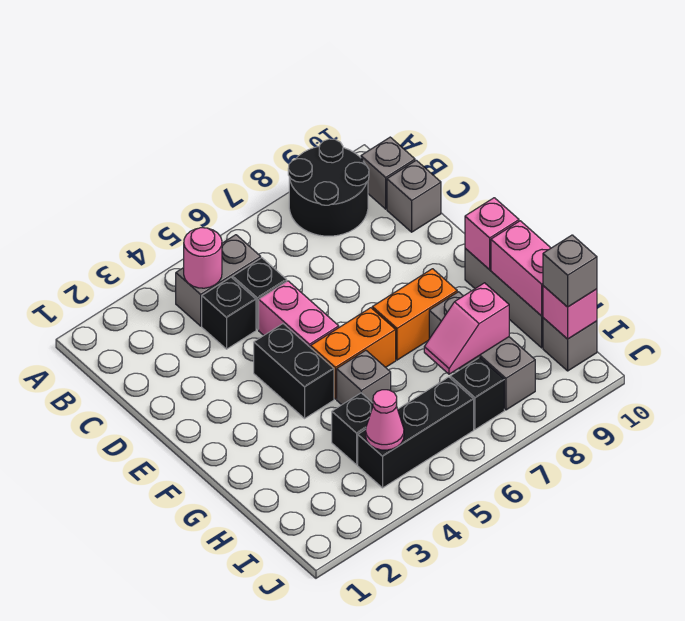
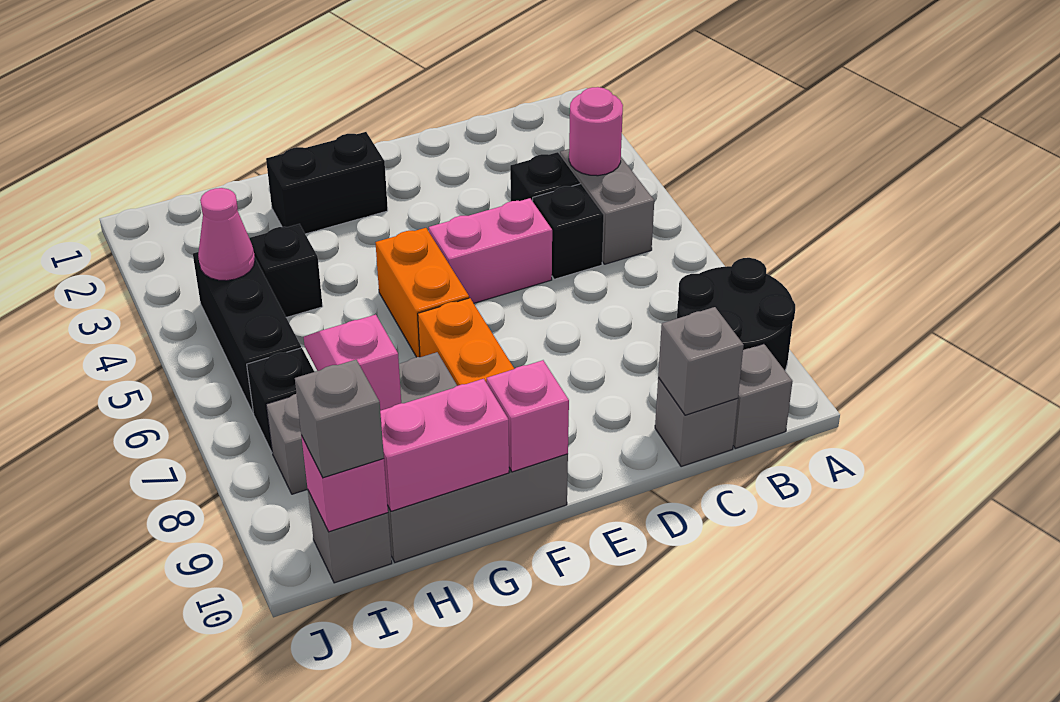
black 1x2 brick [254,324,334,418] -> black 1x2 brick moved to [266,132,388,234]
grey 1x1 brick [337,350,391,405] -> grey 1x1 brick moved to [658,307,744,415]

